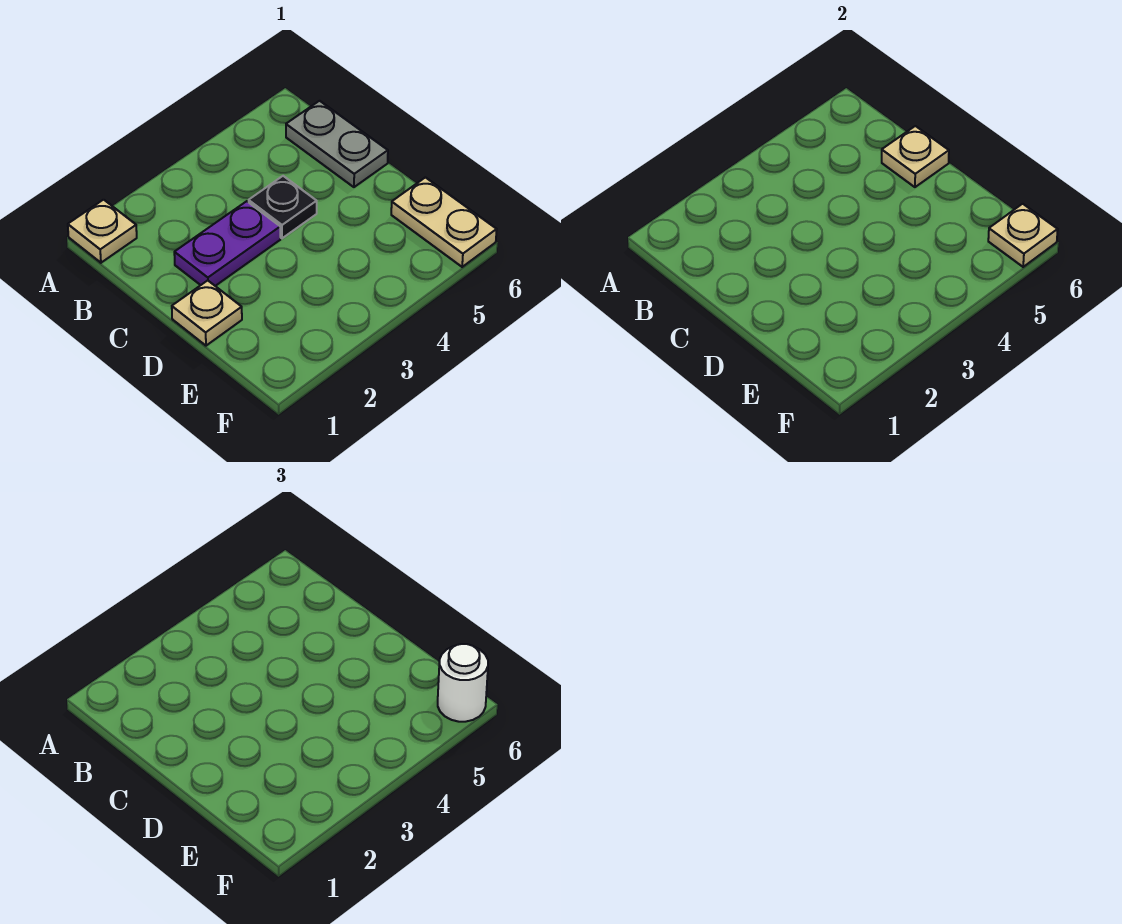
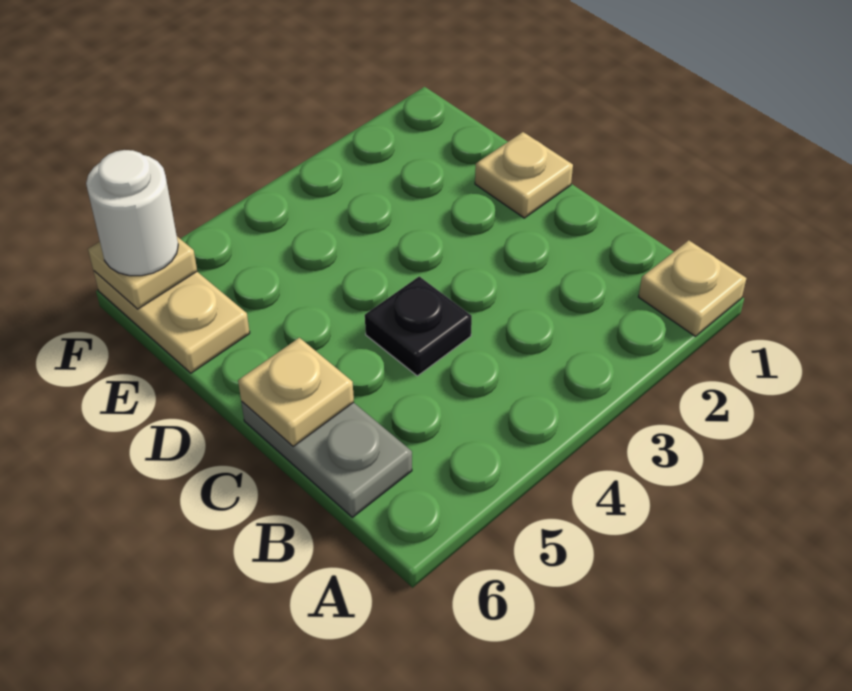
purple 1x2 plate [174,201,280,286] -> none

